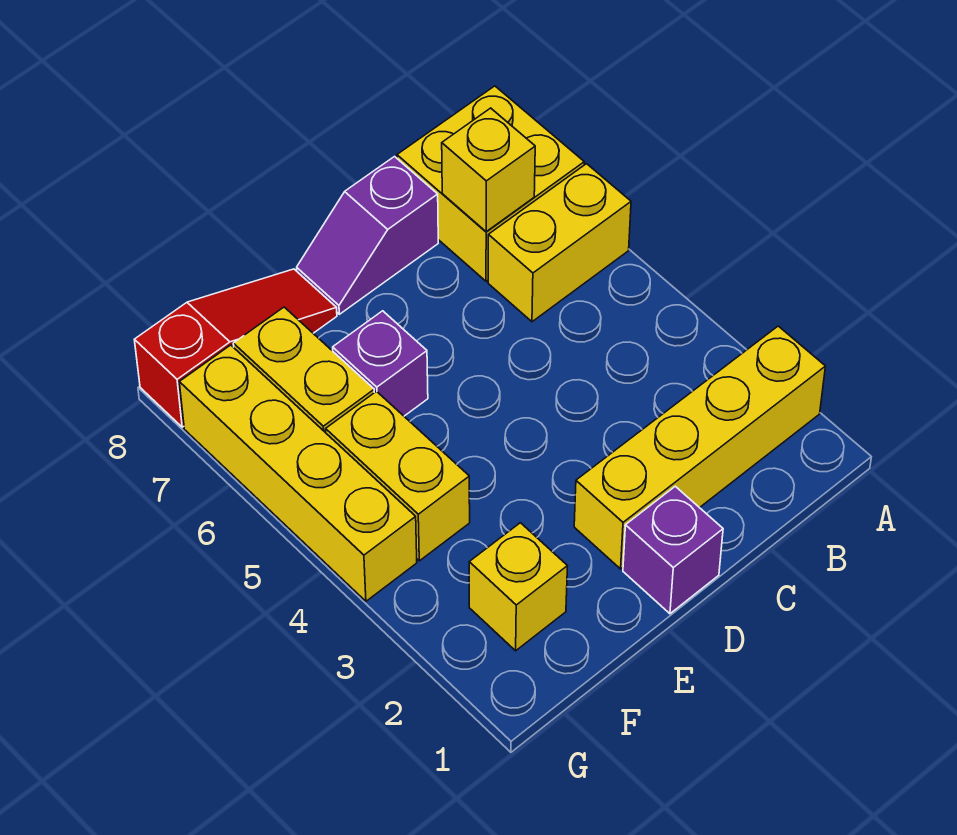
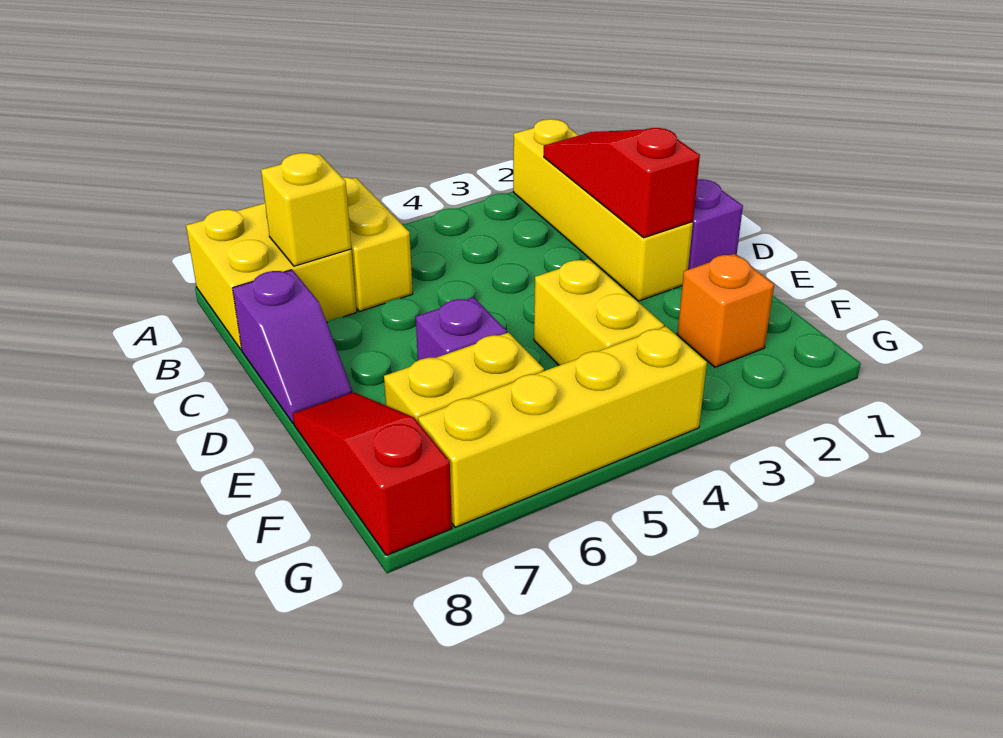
none -> red 1x3 slope [544,128,700,238]
yellow 1x1 brick [469,523,567,651] -> orange 1x1 brick [677,254,774,367]
yellow 1x2 brick [326,391,470,561] -> yellow 1x2 brick turned to [534,259,664,365]

